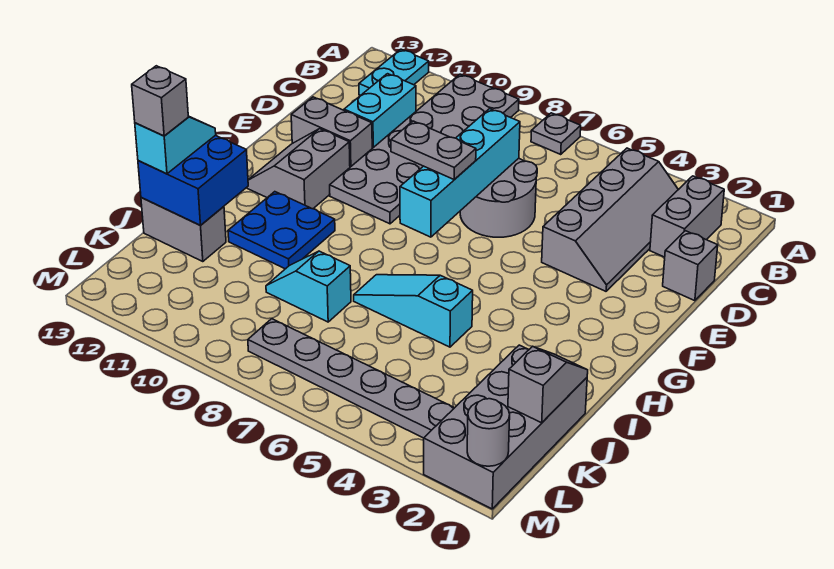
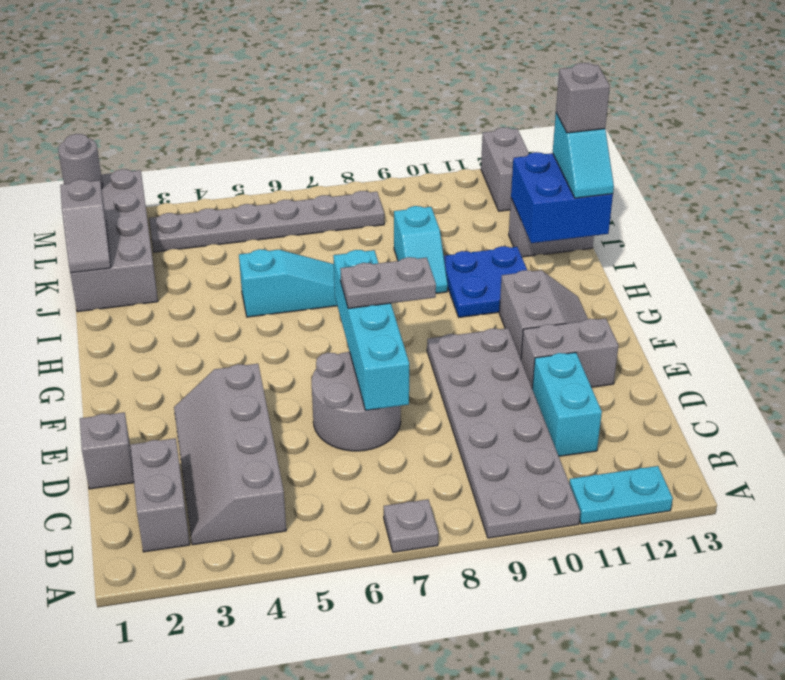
cyan 1x2 plate [359,49,429,95] -> cyan 1x2 plate turned to [569,466,673,524]
cyan 1x2 slope [266,251,351,322] -> cyan 1x2 slope turned to [394,206,448,293]
none -> grey 1x2 brick [481,127,529,211]

